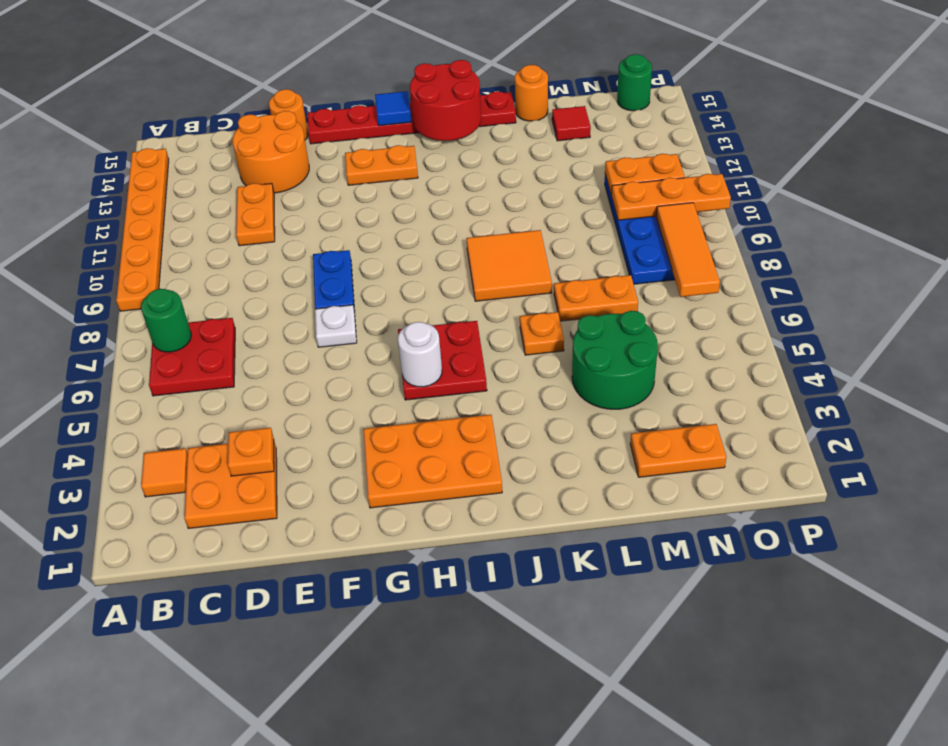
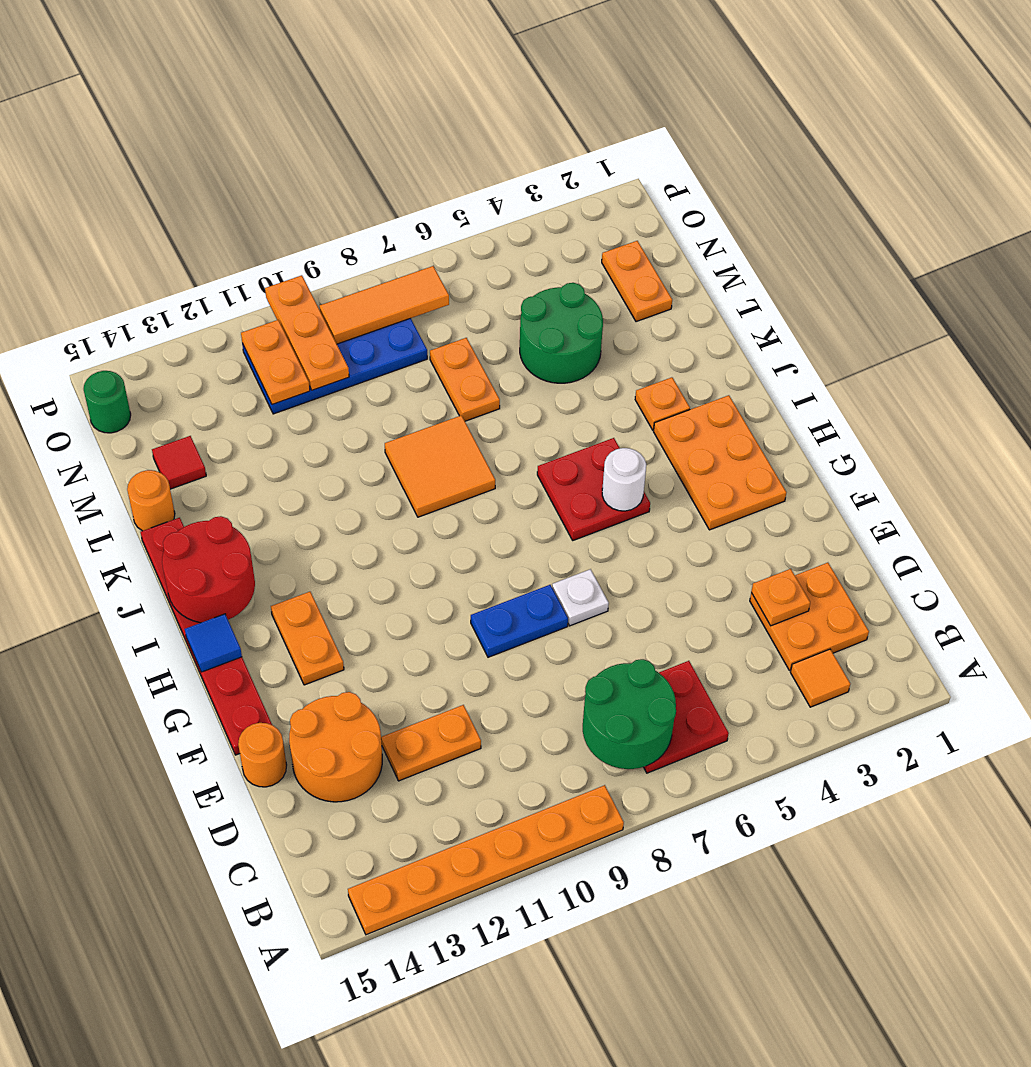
green 1x1 round brick [141,289,191,352] -> green 2x2 round brick [583,659,676,769]
orange 1x1 plate [520,312,564,355] -> orange 1x1 plate moved to [635,377,690,430]

